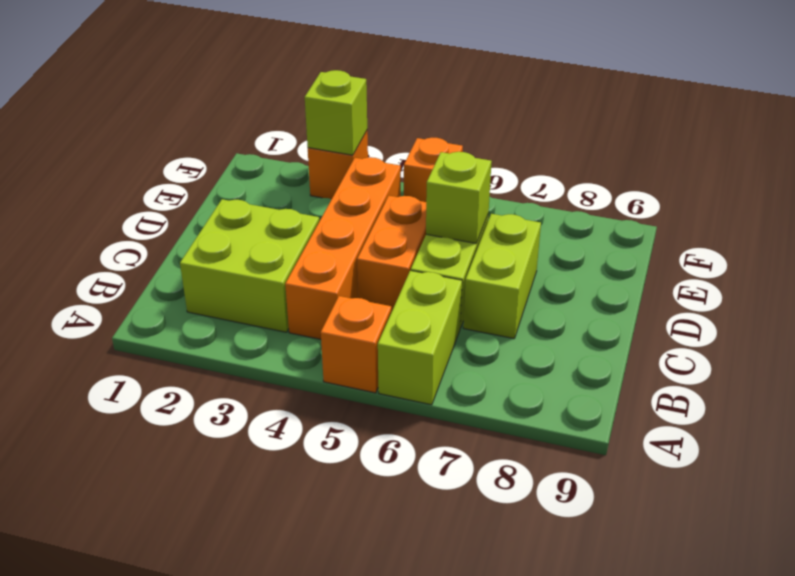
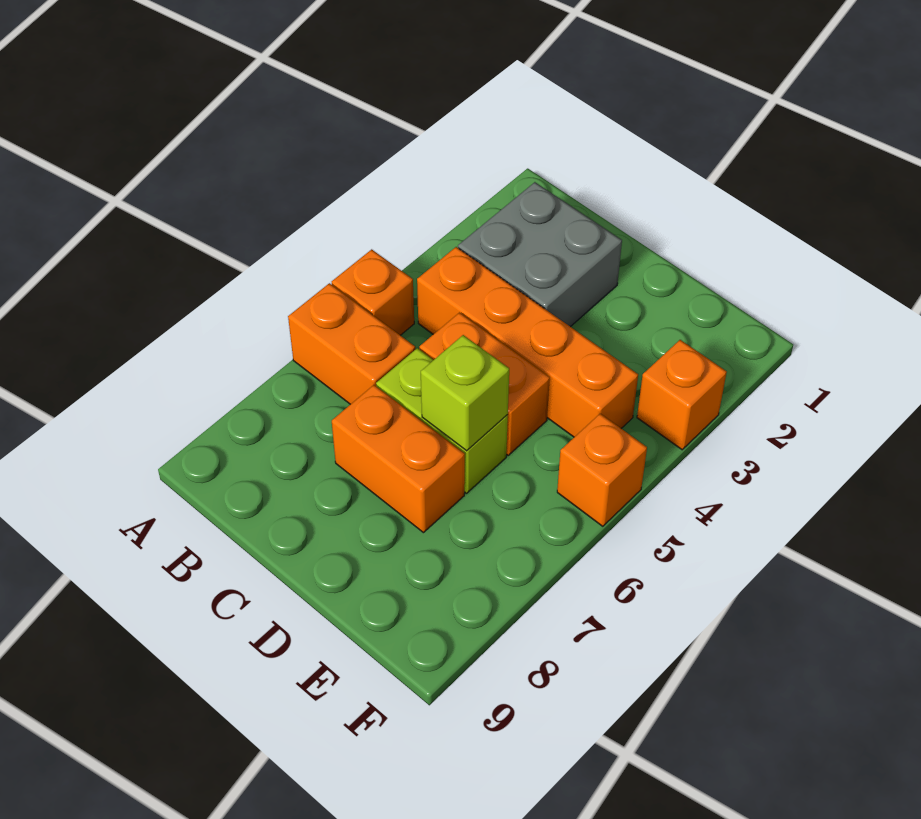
lime 1x2 brick [378,271,462,405] -> orange 1x2 brick [288,283,415,404]
lime 2x2 brick [180,199,319,332] -> grey 2x2 brick [458,182,622,327]
lime 1x2 brick [463,214,541,339] -> orange 1x2 brick [332,385,465,533]
lime 1x1 brick [305,70,367,155] -> none

